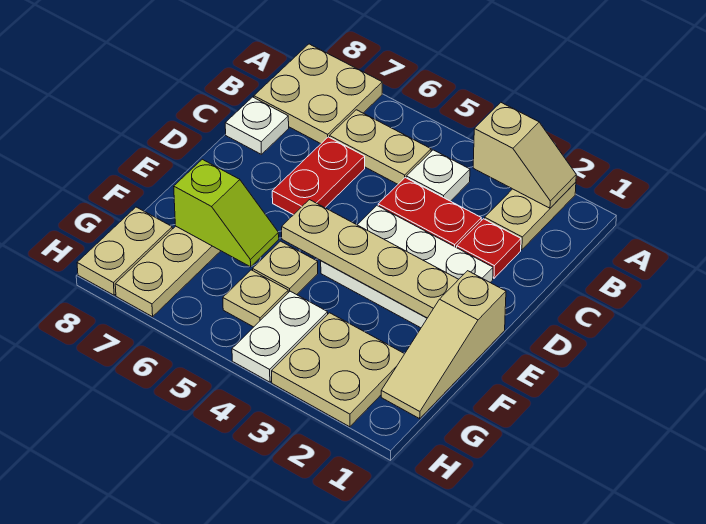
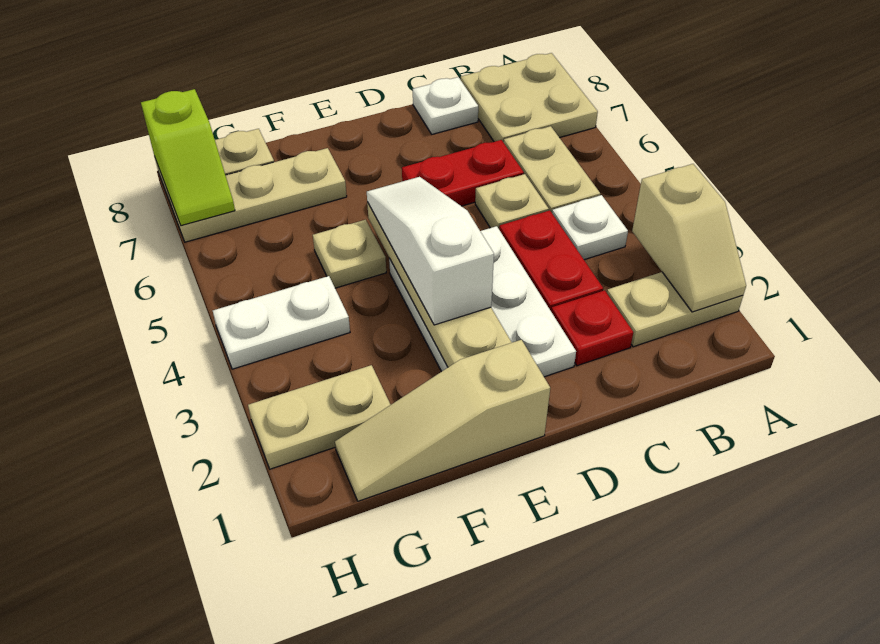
none -> white 1x3 slope [367,177,494,325]
lime 1x2 slope [174,159,279,267] -> lime 1x2 slope moved to [141,89,235,226]
tan 2x2 plate [272,313,404,427] -> tan 1x2 plate [248,365,391,469]
tan 1x1 plate [223,270,288,327] -> tan 1x1 plate moved to [475,174,549,229]

